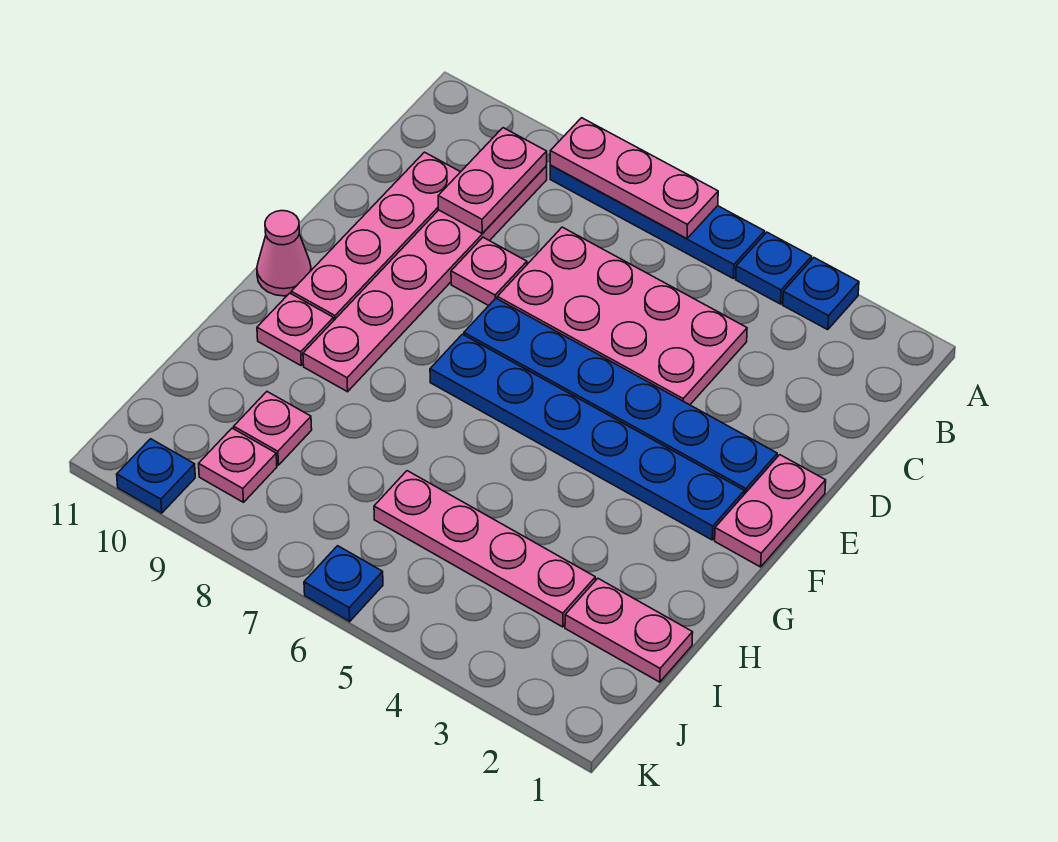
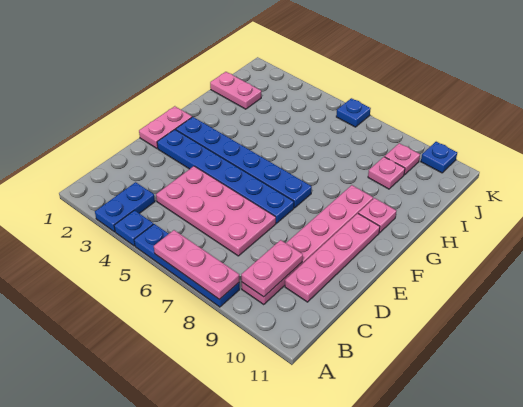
blue 1x1 plate [783,258,859,330] -> blue 1x2 plate [95,182,155,232]
pink 1x1 plate [451,237,527,306] -> none
pink 1x1 cone [257,211,311,296] -> none
pink 1x4 plate [374,471,595,627] -> none

